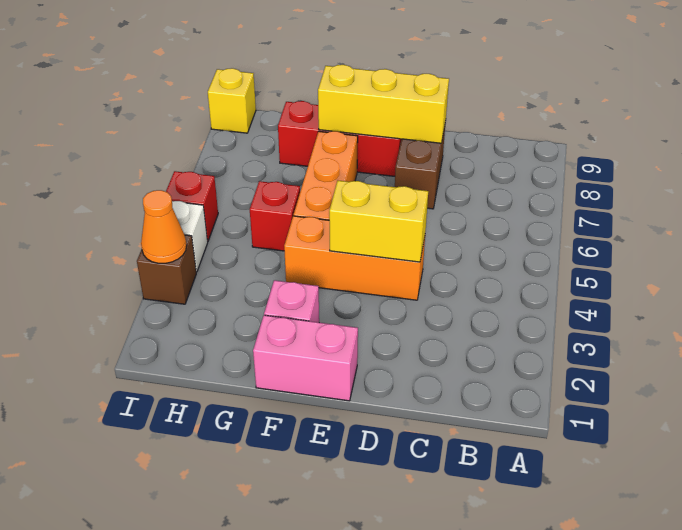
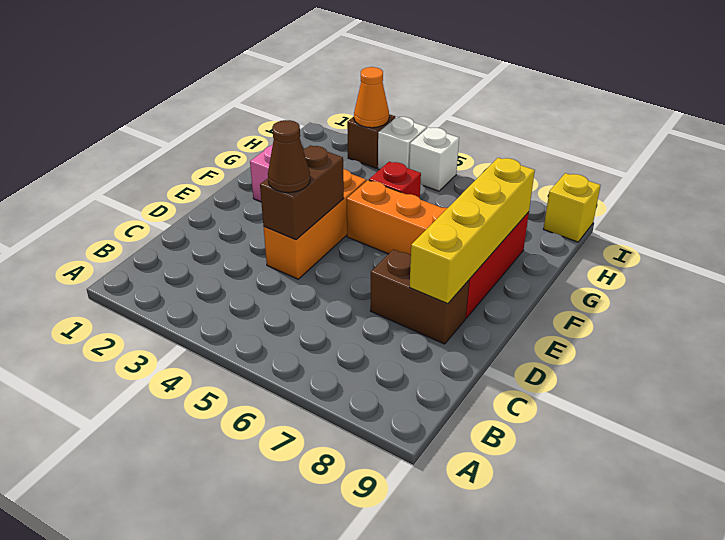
yellow 1x2 brick [329,181,428,262] -> brown 1x2 brick [260,145,344,240]
none -> brown 1x1 cone [268,120,310,193]
yellow 1x3 brick [318,65,449,143] -> yellow 1x4 brick [410,158,535,304]
pink 1x2 brick [253,315,358,401] -> none
red 1x1 brick [166,171,218,241] -> white 1x1 brick [409,127,459,191]

